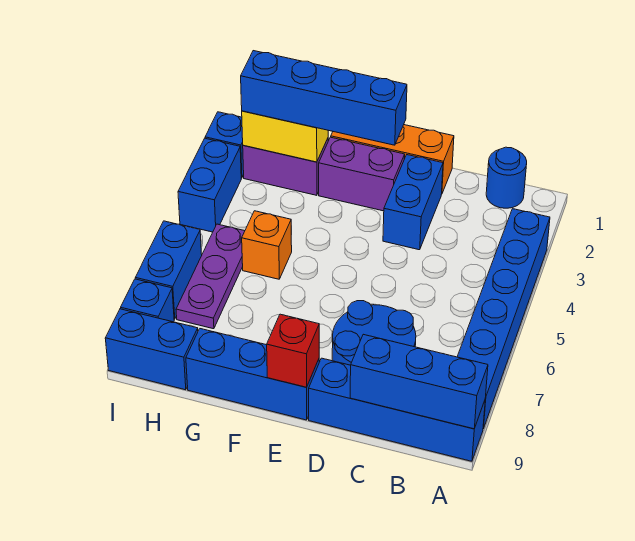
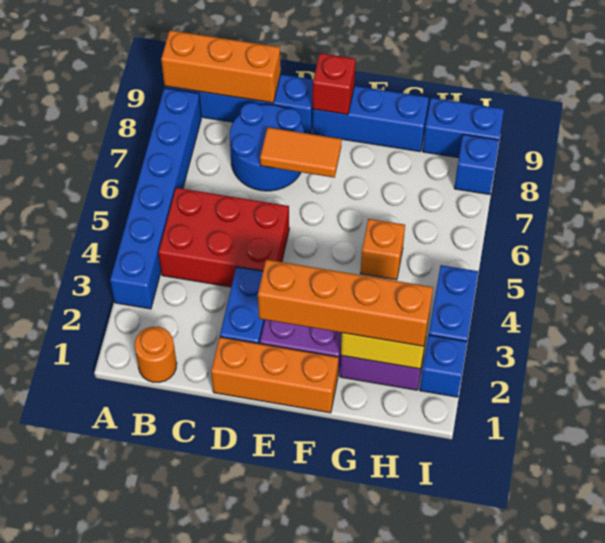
blue 1x3 brick [350,334,488,429] -> orange 1x3 brick [161,30,281,103]
blue 1x1 round brick [486,147,527,208] -> orange 1x1 round brick [134,327,177,382]
none -> red 2x3 brick [159,188,289,287]
none -> orange 1x2 tile [260,127,342,178]
blue 1x4 brick [241,51,407,145] -> orange 1x4 brick [258,260,433,346]
purple 1x3 plate [176,224,245,329] -> none
blue 1x2 brick [135,221,202,319] -> none

